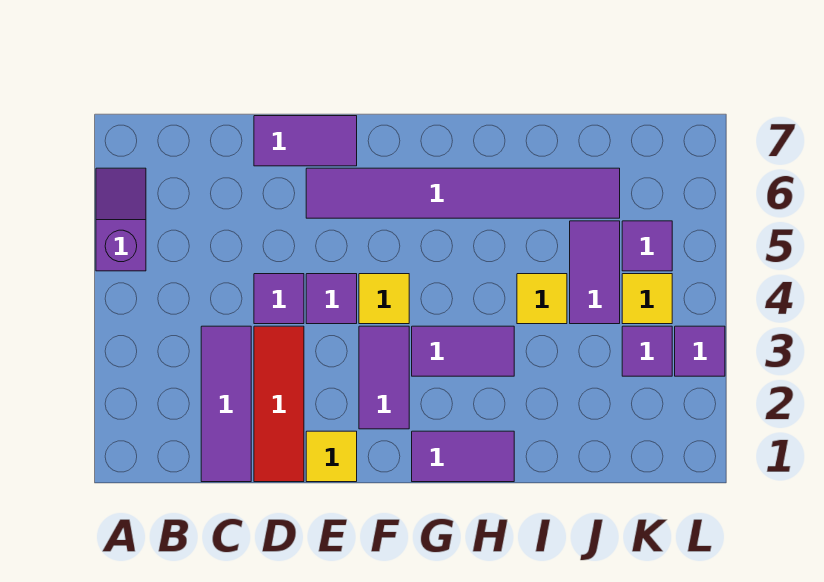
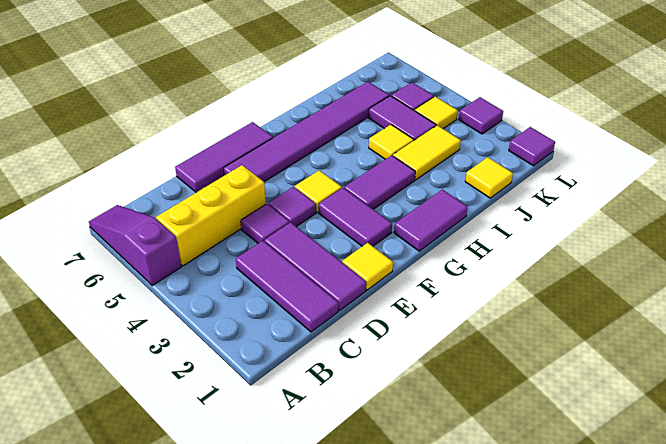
purple 1x2 slope [96,168,146,271] -> purple 1x3 slope [89,205,181,286]
none -> yellow 1x3 brick [156,165,266,266]
red 1x3 tile [254,326,304,482] -> purple 1x3 tile [264,222,366,310]
purple 1x2 tile [254,116,357,166] -> purple 1x3 tile [175,122,273,192]
none -> yellow 1x2 tile [393,125,461,180]
none -> yellow 1x1 tile [465,157,513,198]
purple 1x1 tile [622,326,672,376] -> purple 1x1 tile moved to [509,127,555,166]

